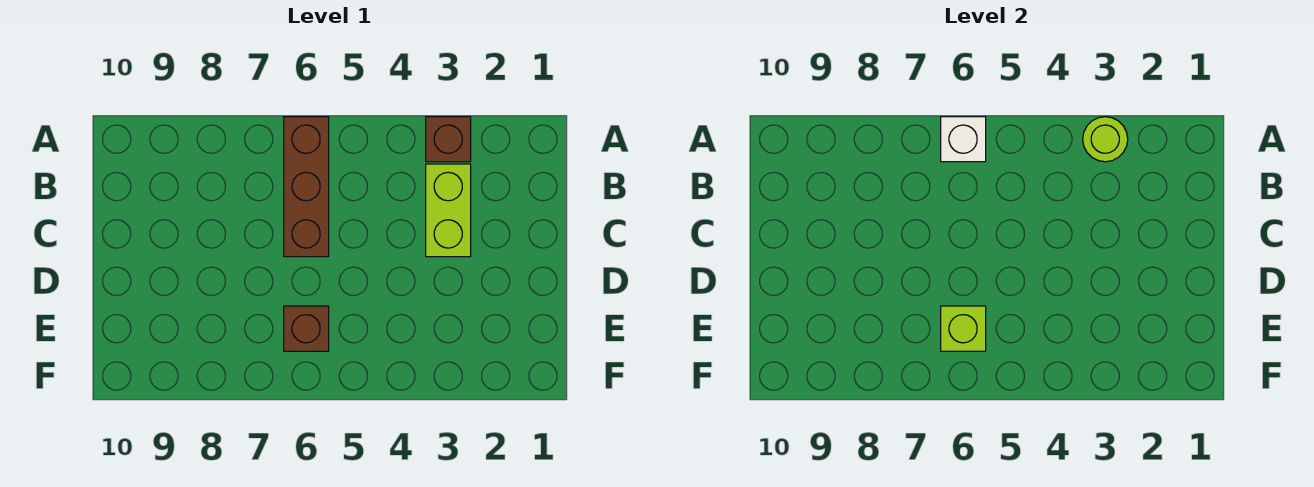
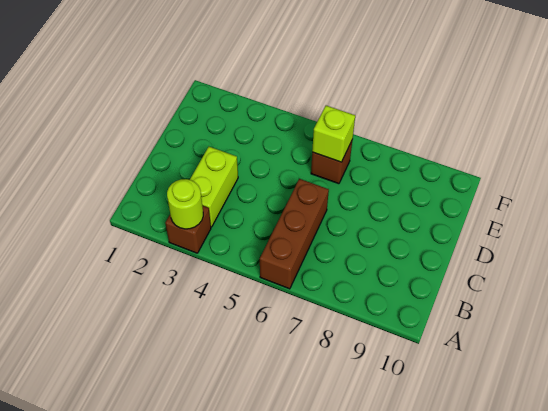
white 1x1 brick [941,117,986,162] -> none

